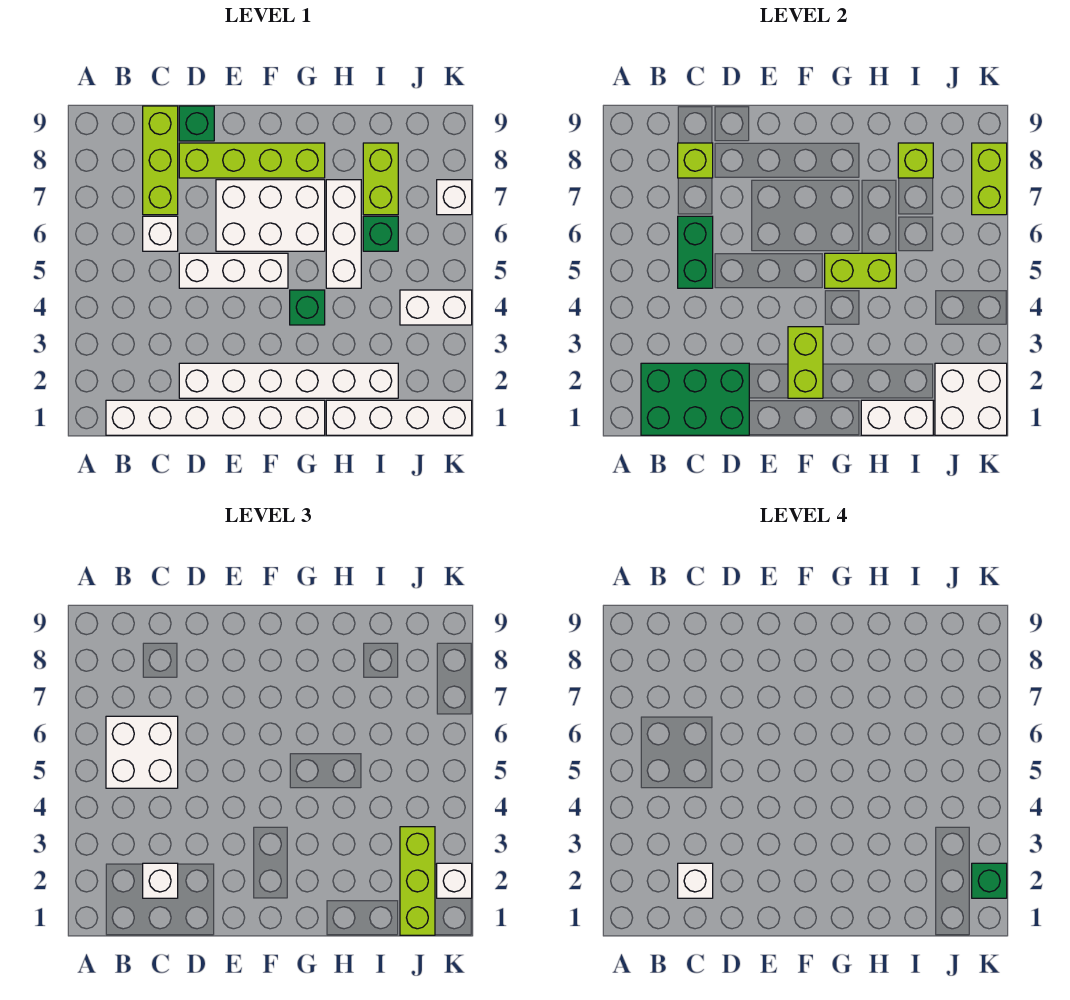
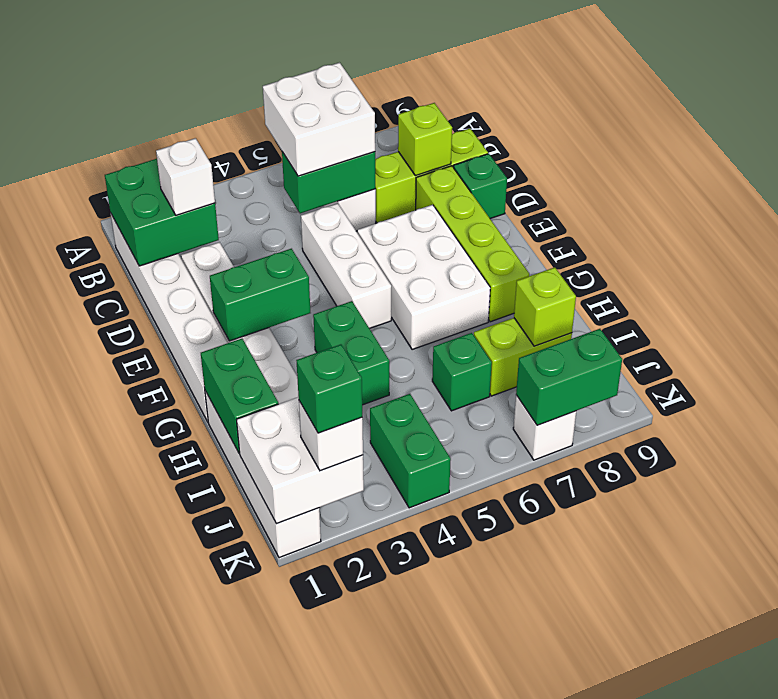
green 2x3 brick [641,363,749,435] -> green 2x2 brick [105,159,219,266]
white 1x1 brick [678,863,713,898] -> none
lime 1x2 brick [788,327,823,398] -> green 1x2 brick [210,249,310,341]
green 1x1 brick [290,290,325,325] -> green 1x2 brick [313,301,389,405]
lime 1x2 brick [825,253,896,288] -> none
white 1x2 brick [861,400,933,435] -> green 1x2 brick [201,339,278,453]
white 1x3 brick [326,180,361,288] -> none
lime 1x3 brick [400,827,435,935] -> none
white 1x2 brick [400,290,472,325] -> green 1x2 brick [370,394,451,508]
lime 1x2 brick [972,143,1007,215] -> green 1x2 brick [516,329,622,425]

